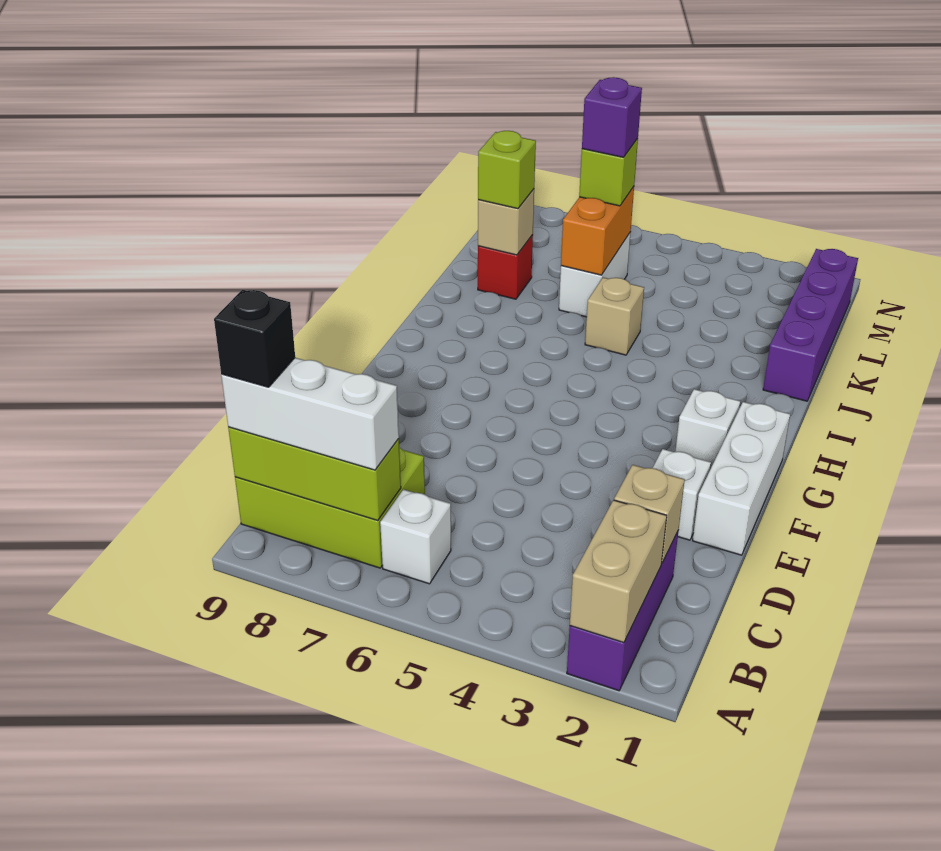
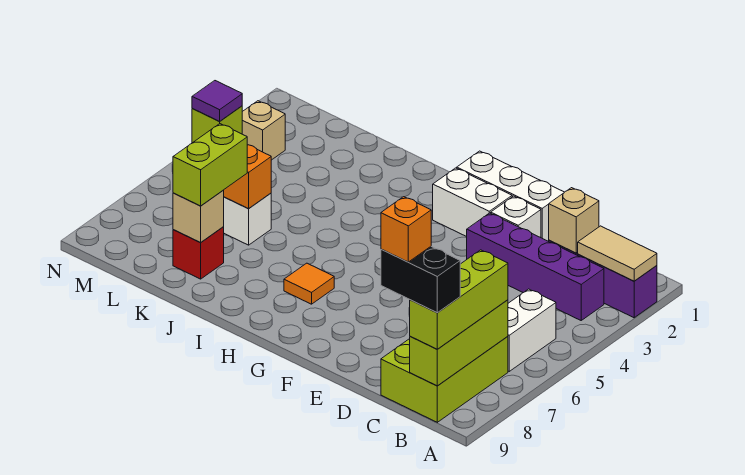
tan 1x2 brick [570,500,667,643] -> tan 1x2 tile [578,226,657,281]
white 1x1 brick [380,489,451,584] -> white 1x2 brick [508,289,556,371]
white 1x3 brick [221,358,399,470] -> lime 1x3 brick [410,250,508,349]
black 1x1 brick [214,290,295,387] -> black 1x2 brick [381,247,460,313]
none -> orange 1x1 brick [381,197,431,262]
white 1x1 brick [675,389,740,469] -> white 1x2 brick [433,168,512,237]
none -> orange 1x1 tile [284,263,334,304]
purple 1x4 brick [763,249,858,401] -> purple 1x4 brick moved to [467,213,604,320]
tan 1x1 brick [585,278,644,355] -> tan 1x1 brick moved to [242,101,285,160]
lime 1x1 brick [478,131,536,209] -> lime 1x2 brick [173,124,247,206]
purple 1x1 brick [582,77,642,157] -> purple 1x1 tile [192,81,242,121]

